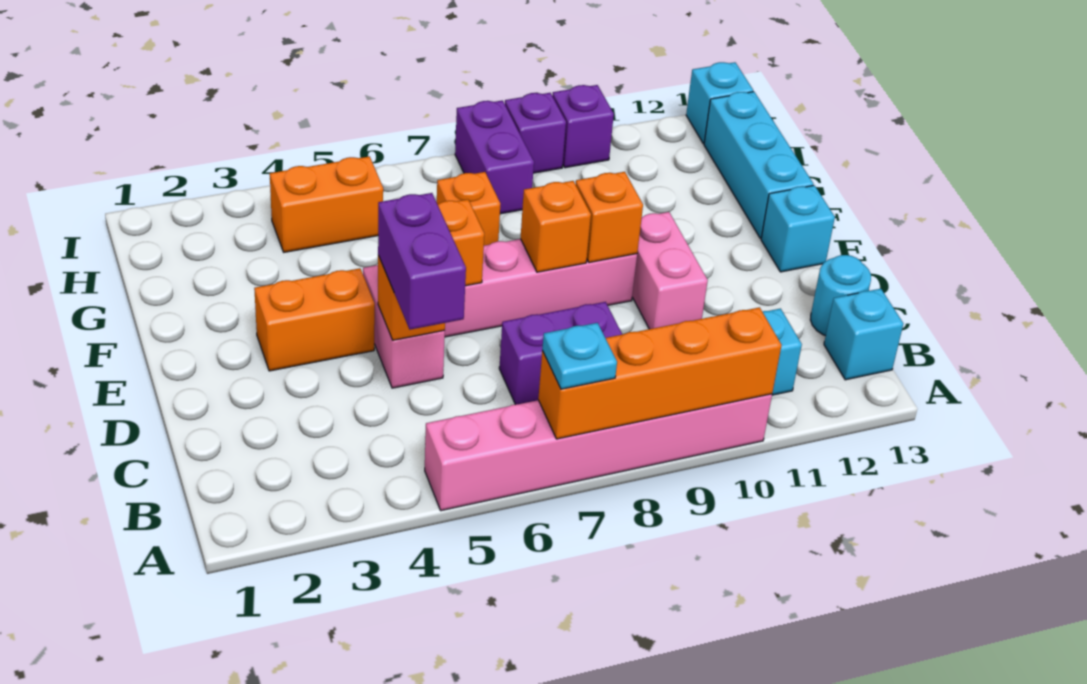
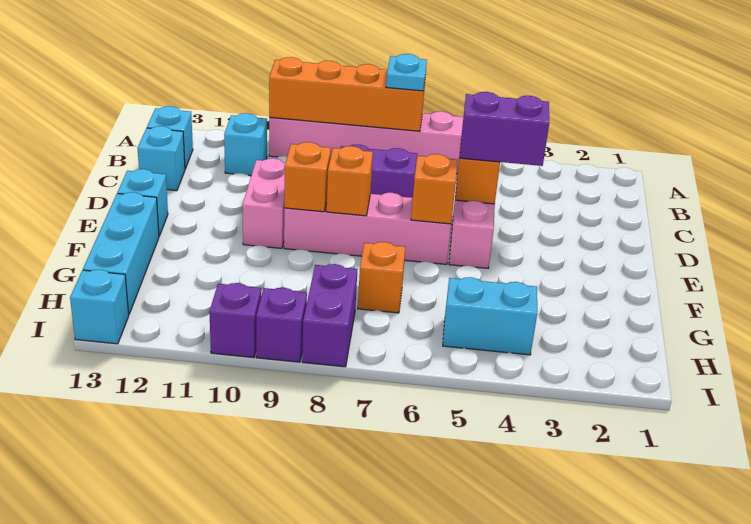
purple 1x2 brick [378,193,466,330] -> purple 1x2 brick turned to [460,92,549,166]
cyan 1x1 round brick [810,255,871,336] -> cyan 1x1 brick [138,126,185,191]
orange 1x2 brick [254,268,375,371] -> none
orange 1x2 brick [270,156,383,252] -> cyan 1x2 brick [443,277,537,355]

